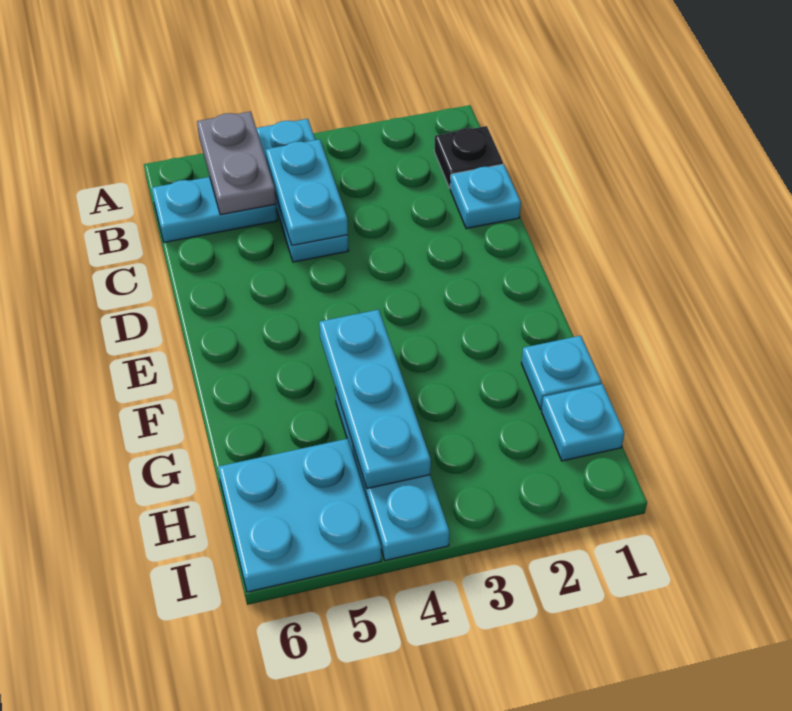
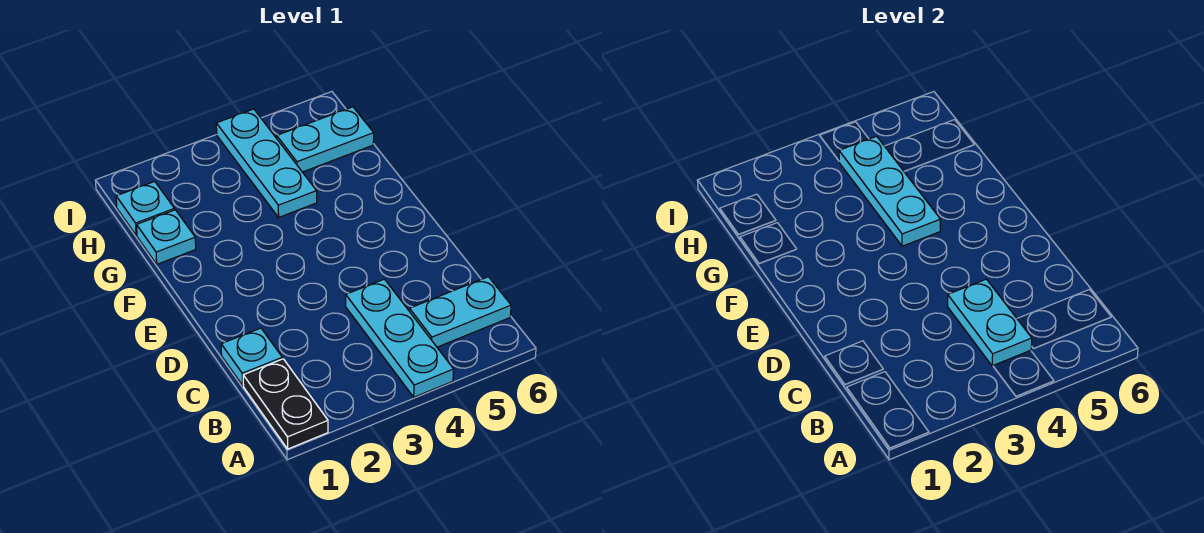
grey 1x2 plate [197,112,276,215] -> none
black 1x1 plate [434,126,503,188] -> black 1x2 plate [243,359,328,449]
cyan 2x2 plate [218,439,381,592] -> cyan 1x2 plate [277,107,374,172]

